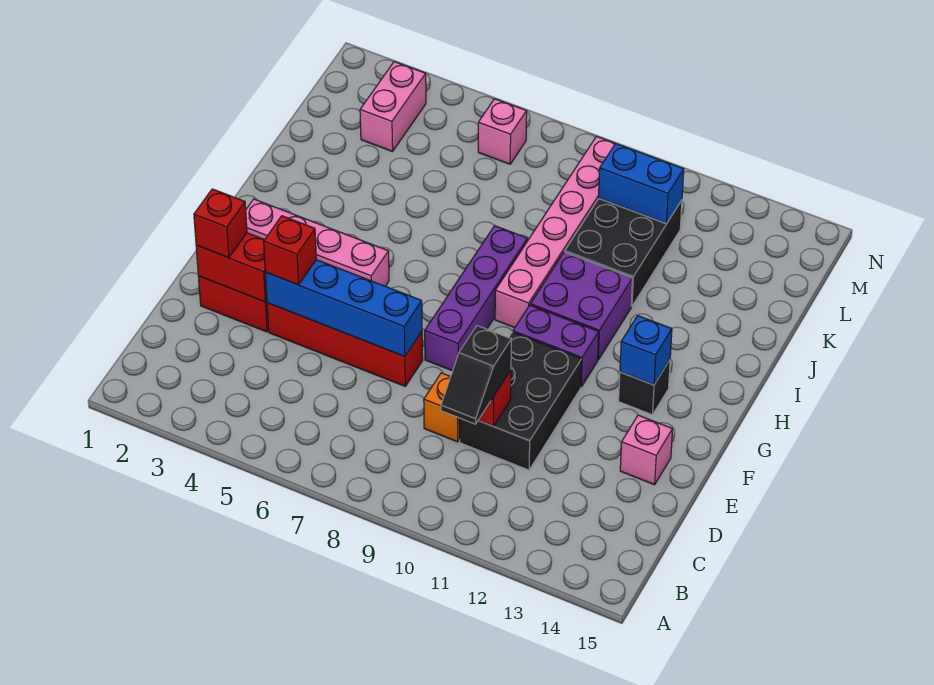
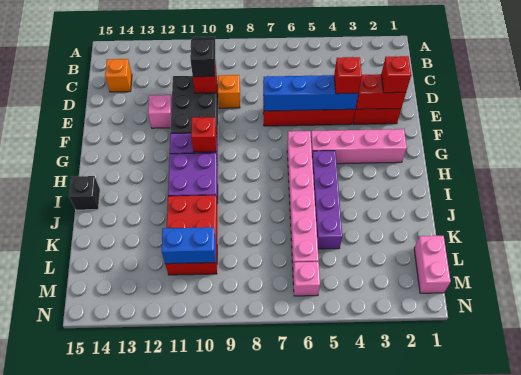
none -> orange 1x1 brick [105,59,132,92]
pink 1x1 brick [620,415,673,485] -> pink 1x1 brick moved to [148,95,172,128]
purple 1x4 brick [425,226,527,371] -> purple 1x4 brick moved to [312,151,342,249]
none -> red 1x1 brick [191,117,216,152]
black 1x1 brick [619,360,670,415] -> black 1x1 brick moved to [69,176,100,210]
blue 1x1 brick [620,316,672,385] -> none
pink 1x6 brick [495,137,615,328] -> pink 1x6 brick moved to [287,131,319,268]
black 2x3 brick [565,199,682,306] -> red 2x3 brick [165,195,217,275]
pink 1x2 brick [360,62,426,152] -> pink 1x2 brick moved to [414,236,451,293]

